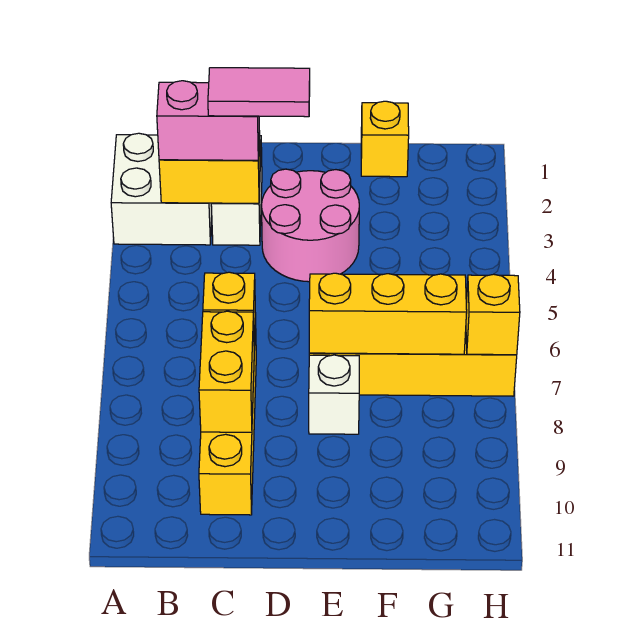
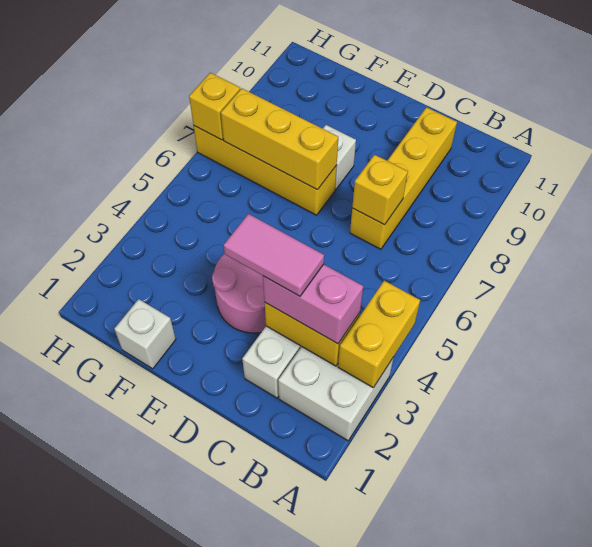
yellow 1x2 brick [199,311,254,432] -> yellow 1x2 brick moved to [338,281,420,388]
yellow 1x1 brick [361,101,409,177] -> white 1x1 brick [114,299,176,369]

